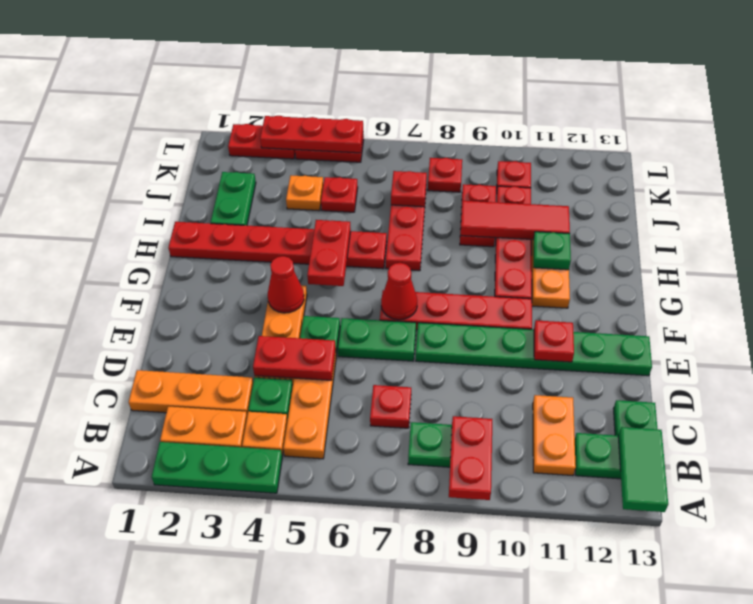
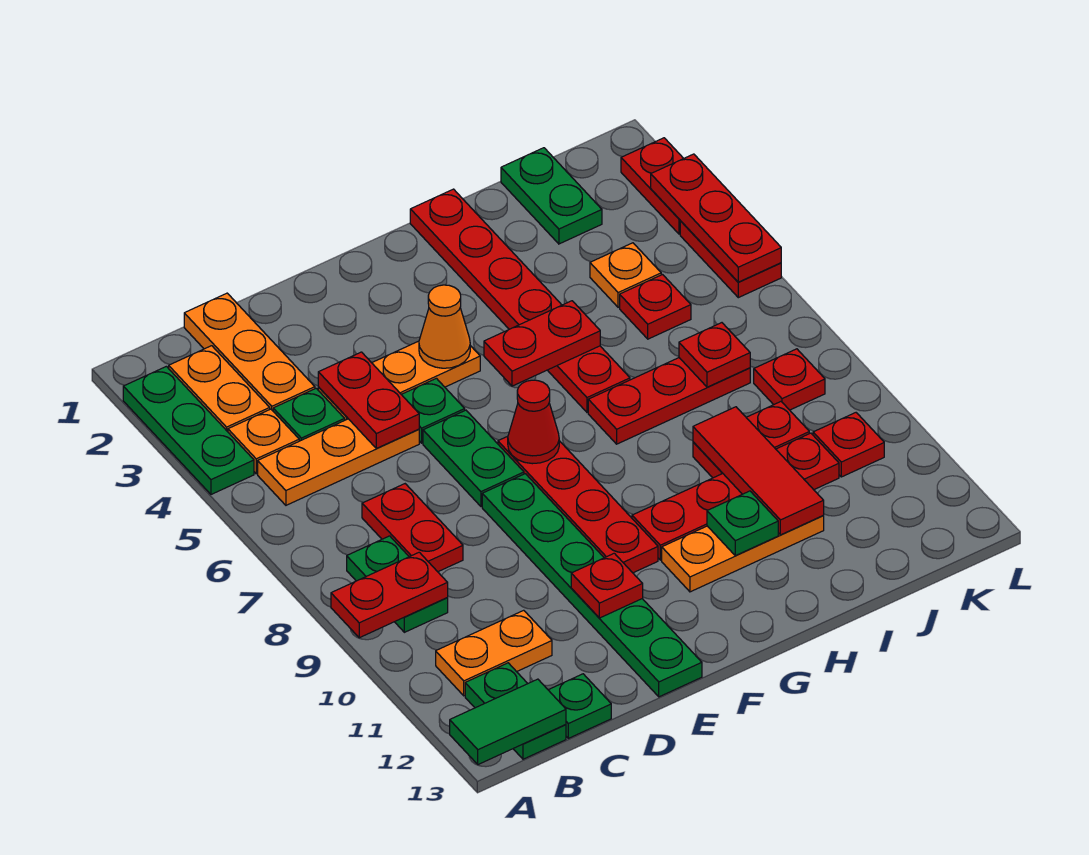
red 1x1 plate [370,385,411,428] -> red 1x2 plate [362,484,463,572]
red 1x1 cone [268,256,304,313] -> orange 1x1 cone [419,285,470,368]
green 1x2 plate [211,172,256,226] -> green 1x2 plate turned to [501,148,602,244]

